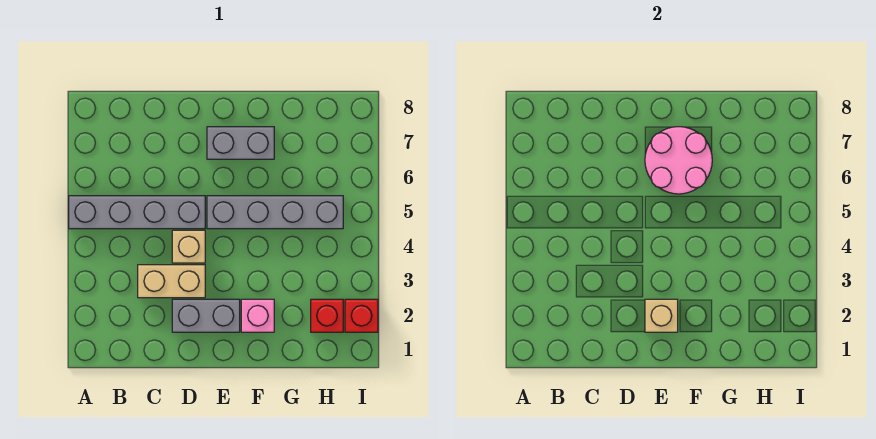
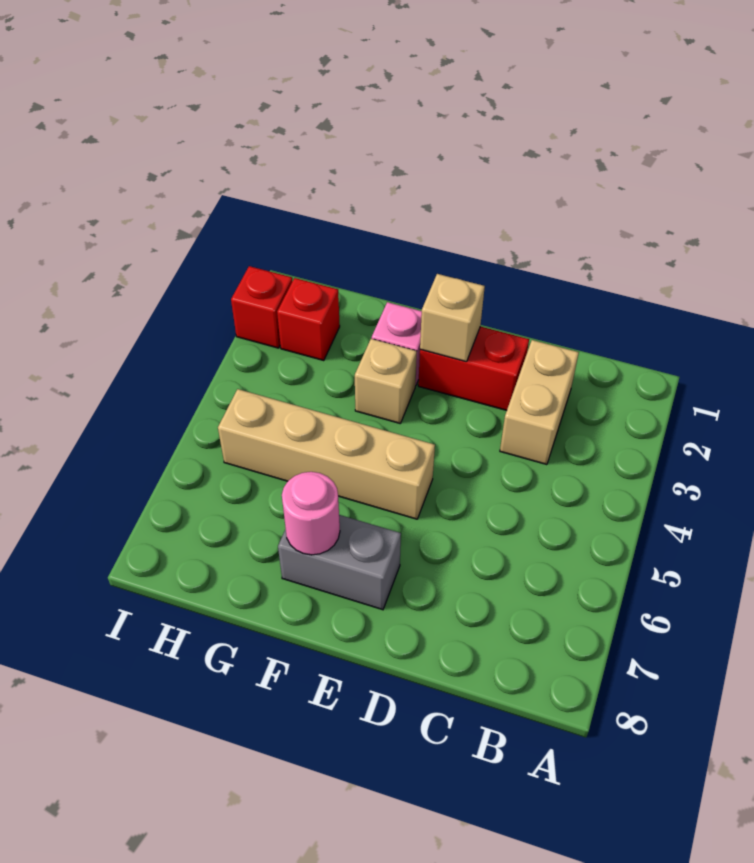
grey 1x4 brick [69,196,205,229] -> none
tan 1x2 brick [138,265,205,298] -> tan 1x2 brick turned to [500,340,579,465]
grey 1x2 brick [172,299,240,332] -> red 1x2 brick [418,326,529,410]
tan 1x1 brick [172,230,205,263] -> tan 1x1 brick moved to [355,339,417,423]
grey 1x4 brick [207,196,343,229] -> tan 1x4 brick [218,389,435,519]
pink 2x2 round brick [645,127,712,194] -> pink 1x1 round brick [282,472,340,555]

